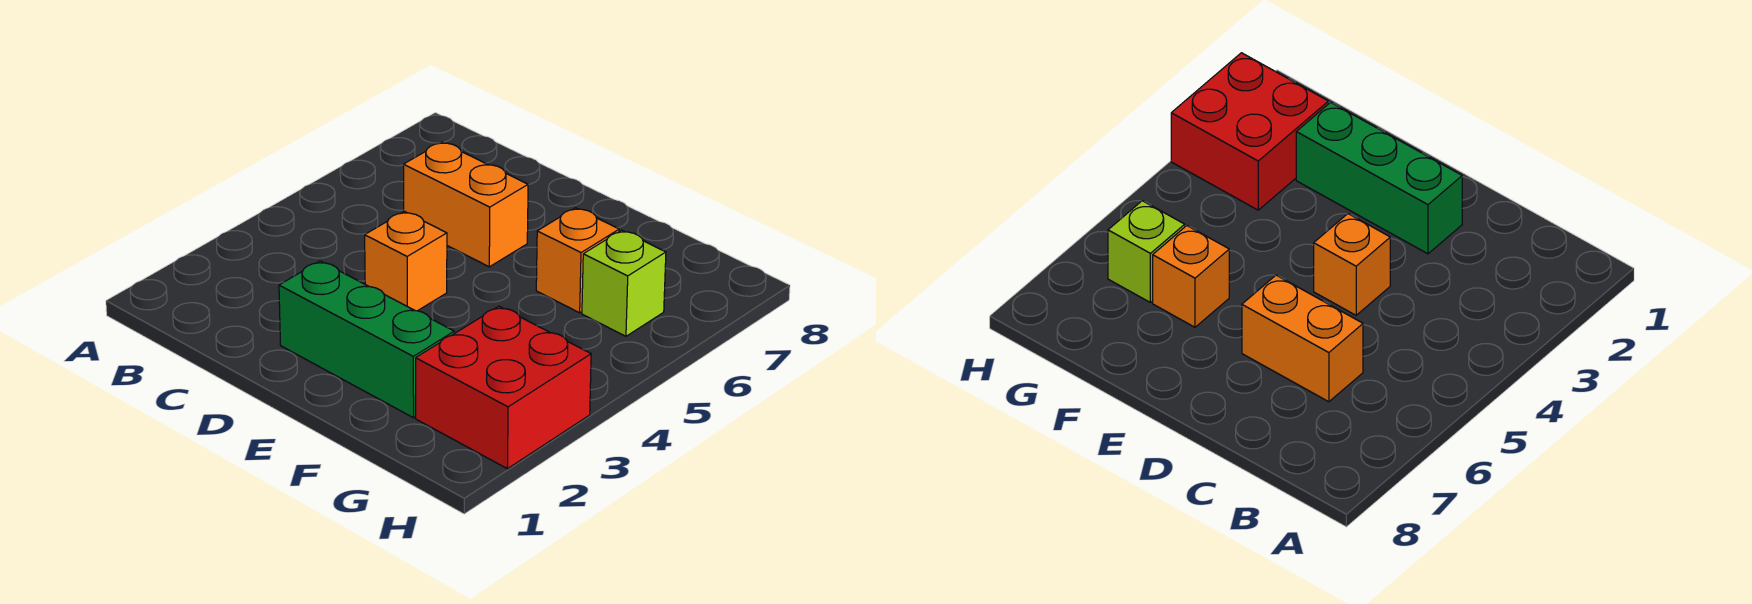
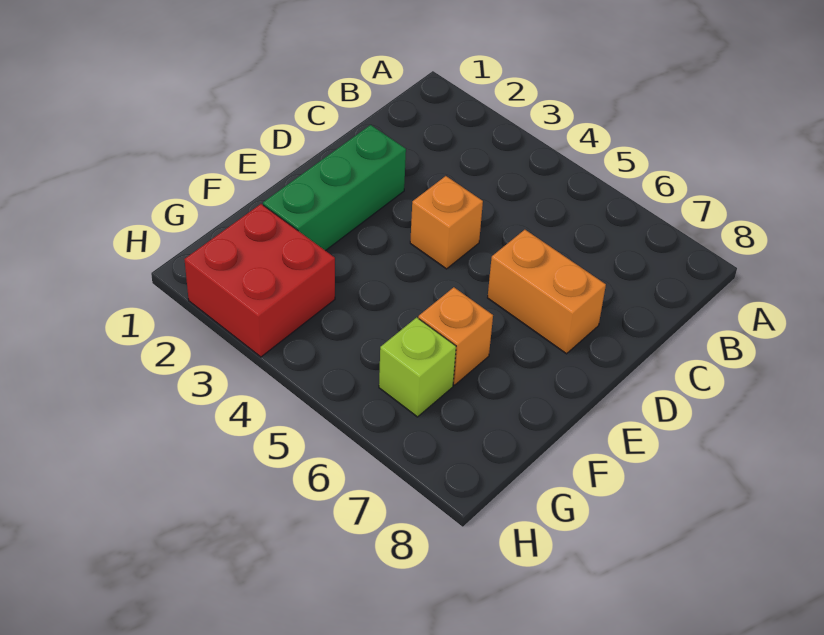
orange 1x2 brick [404,142,528,267] -> orange 1x2 brick turned to [488,230,606,354]

